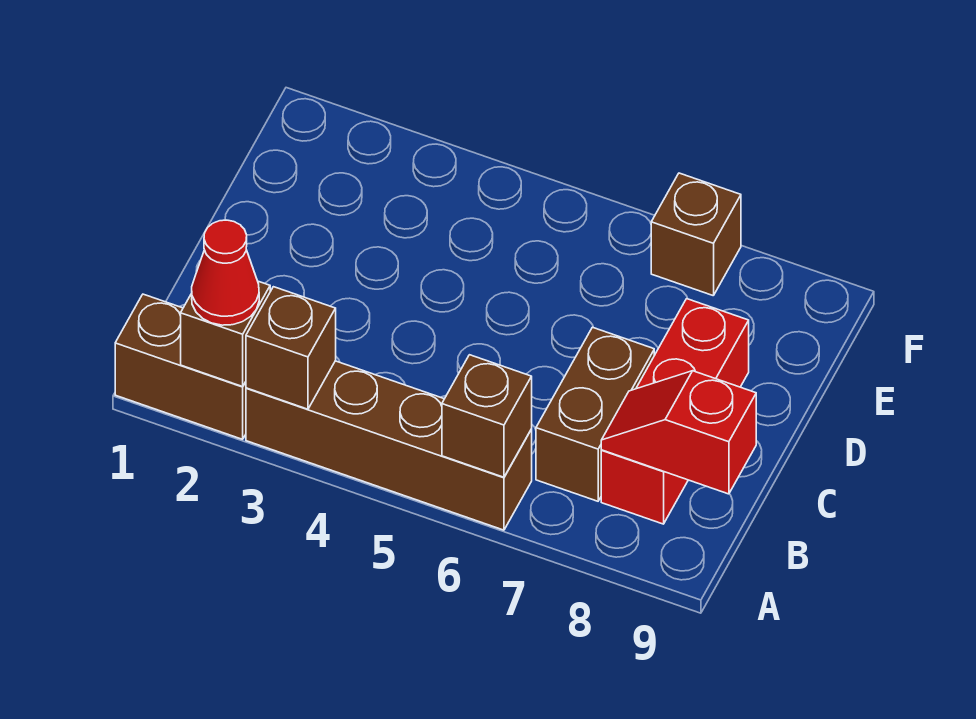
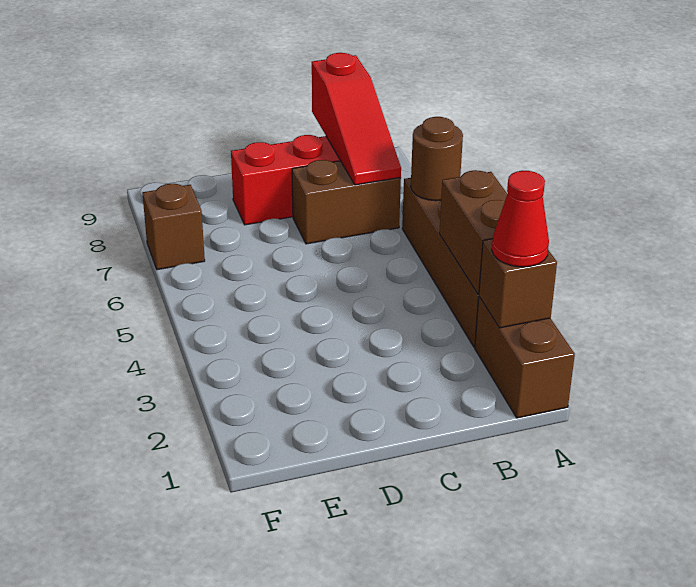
brown 1x1 brick [246,287,336,409] -> brown 1x2 brick [439,170,507,294]
brown 1x1 brick [442,355,532,477] -> brown 1x1 round brick [411,117,463,201]
red 1x2 slope [601,371,756,494] -> red 1x3 slope [312,53,401,185]

